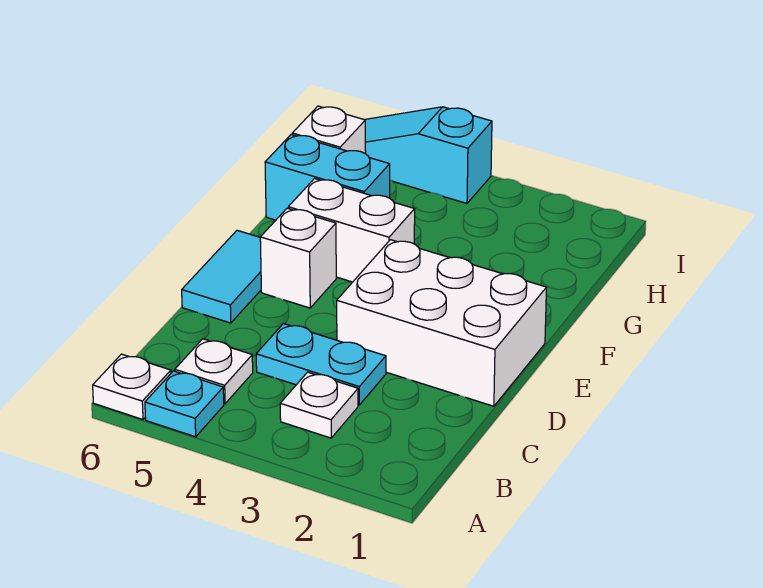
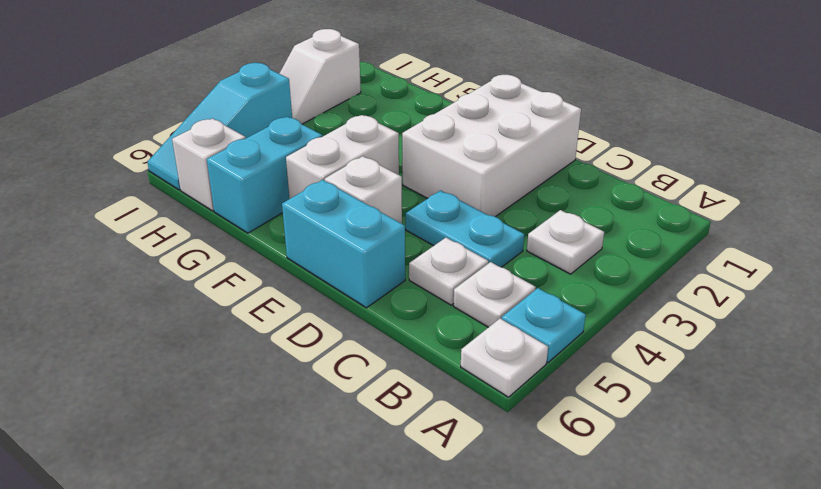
cyan 1x2 plate [256,324,386,405] -> cyan 1x2 plate turned to [406,190,524,267]
none -> white 1x1 plate [409,238,488,305]
cyan 1x2 tile [182,230,261,323] -> cyan 1x2 brick [282,180,405,308]
none -> white 1x2 slope [279,29,361,124]

